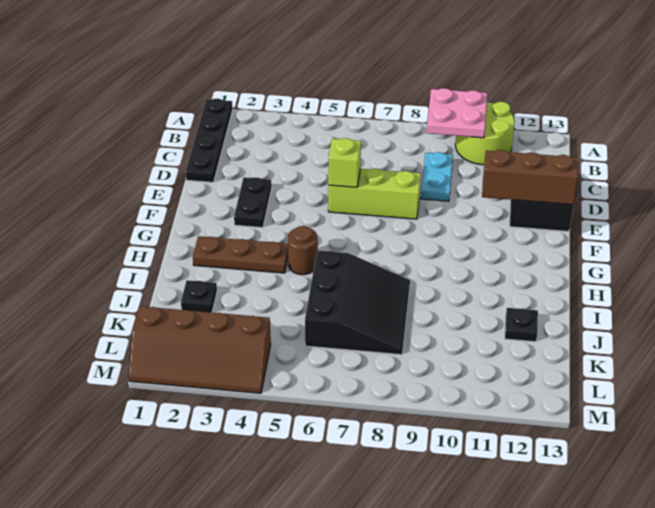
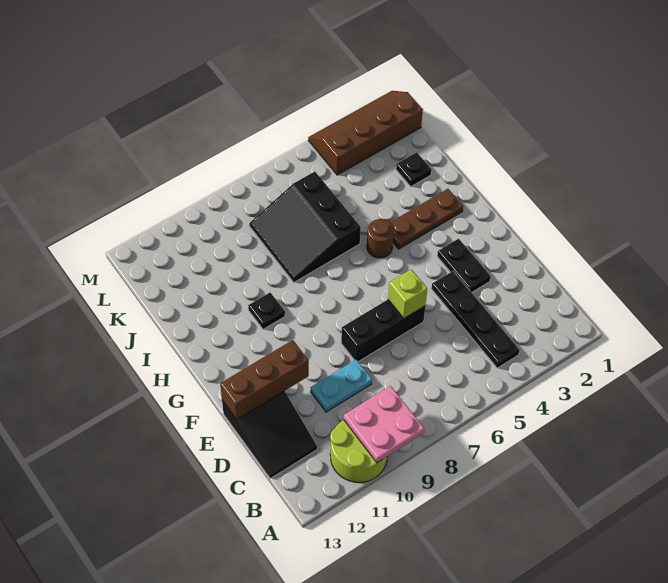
black 1x4 plate [185,98,233,182] -> black 1x4 plate moved to [431,271,519,368]
cyan 1x2 plate [421,152,453,201] -> cyan 1x2 plate turned to [311,359,372,412]
lime 1x3 brick [328,169,421,219] -> black 1x3 brick [341,300,425,362]
black 1x1 plate [505,308,538,342] -> black 1x1 plate moved to [248,293,285,329]

